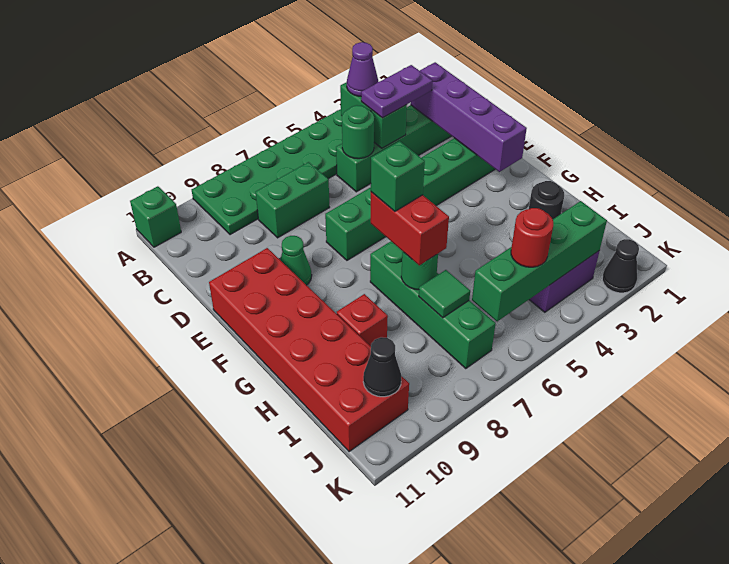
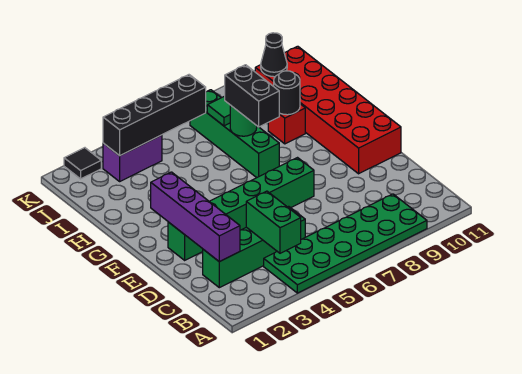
green 1x1 brick [130,186,181,247] -> none
purple 1x1 cone [347,42,378,96] -> none
purple 1x2 plate [361,65,432,118] -> none
green 1x1 round brick [342,105,374,159] -> none
green 1x2 brick [256,162,330,238] -> none
green 1x1 cone [281,236,312,285] -> none
red 1x2 brick [371,192,449,265] -> black 1x2 brick [225,65,279,127]
green 1x1 brick [371,141,425,211] -> none
black 1x1 round brick [529,181,564,219] -> black 1x1 round brick moved to [274,71,300,115]
green 1x4 brick [472,201,607,322] -> black 1x4 brick [103,75,206,156]
red 1x1 round brick [511,208,553,267] -> none
black 1x1 cone [602,239,639,293] -> black 1x1 tile [64,148,101,179]

